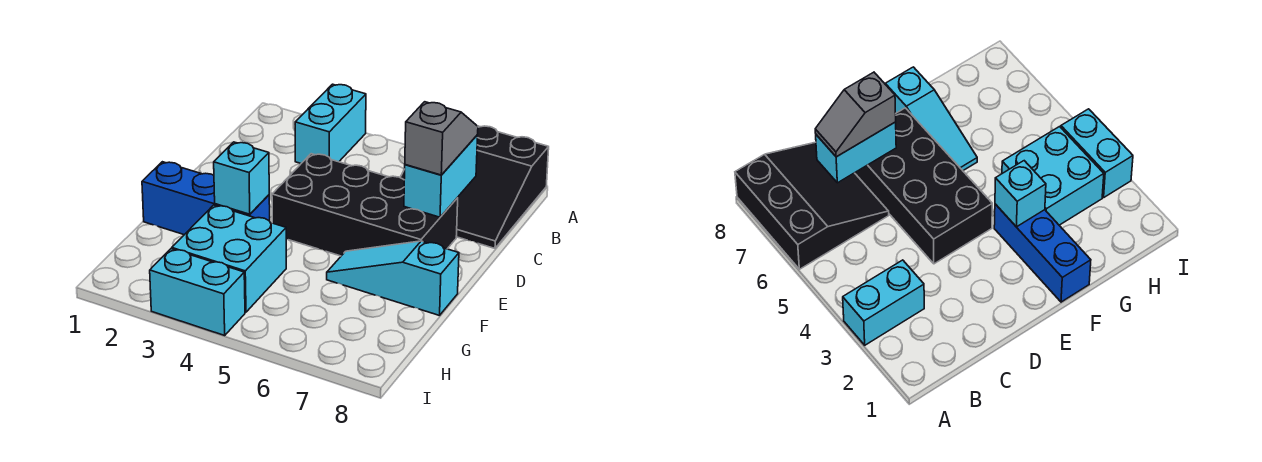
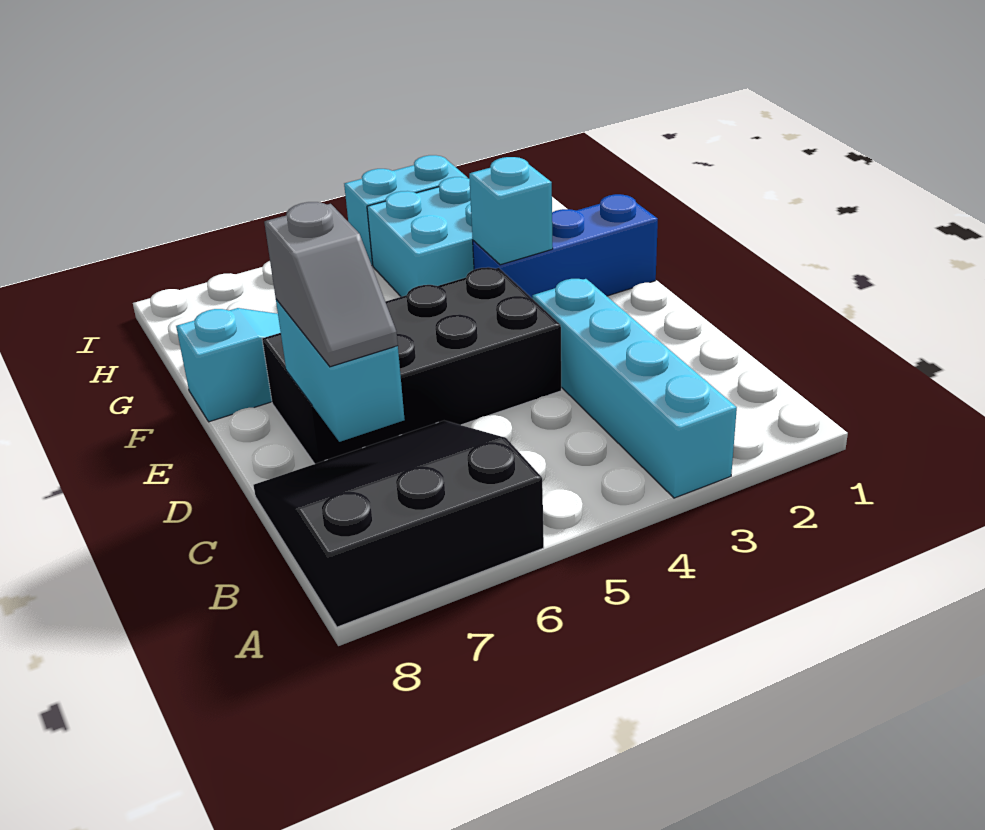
cyan 1x2 brick [295,84,366,163] -> cyan 1x4 brick [532,279,737,498]

